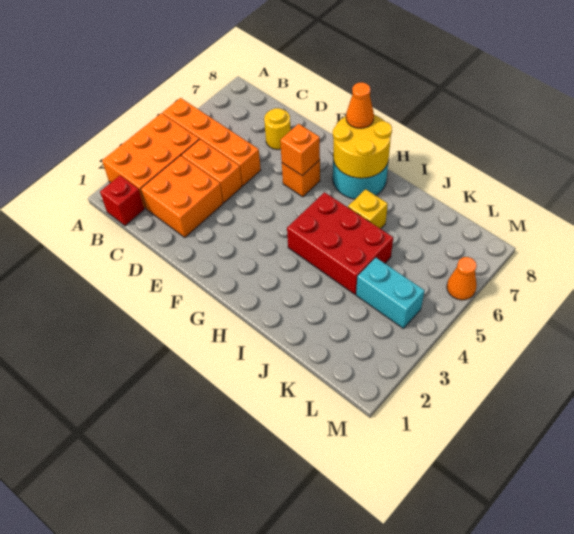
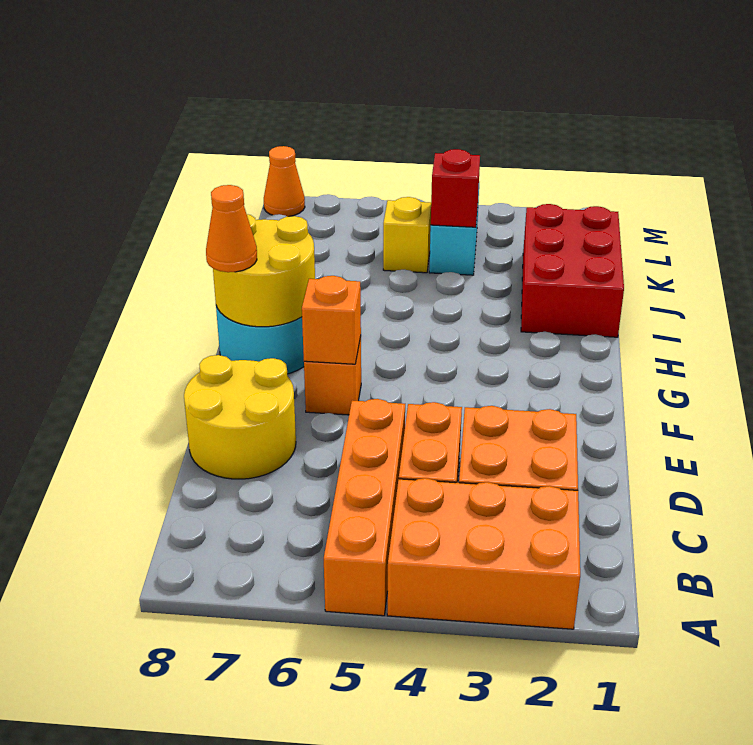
red 1x1 brick [100,175,144,226] -> red 1x1 brick moved to [431,149,480,227]
yellow 1x1 round brick [264,108,291,150] -> yellow 2x2 round brick [184,355,296,479]
red 2x3 brick [287,192,393,294] -> red 2x3 brick moved to [521,204,624,337]
yellow 1x1 brick [348,189,388,229] -> yellow 1x1 brick moved to [383,197,431,273]
orange 1x1 cone [447,257,477,300] -> orange 1x1 cone moved to [264,146,305,217]

